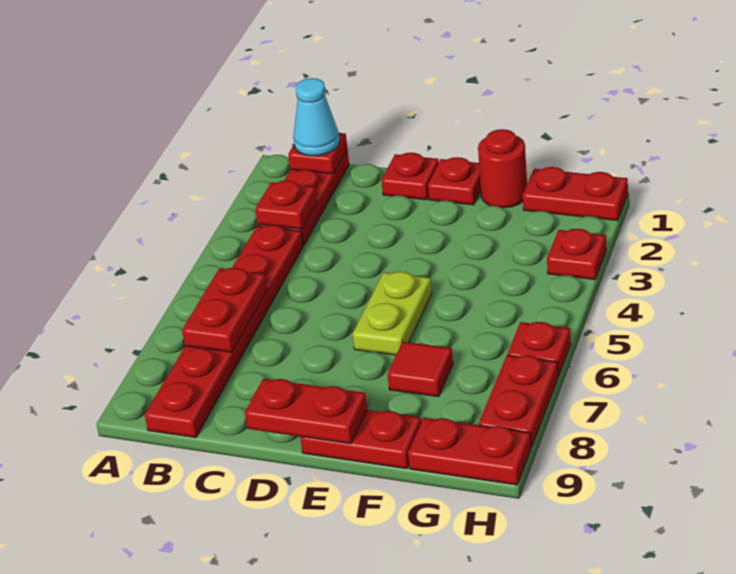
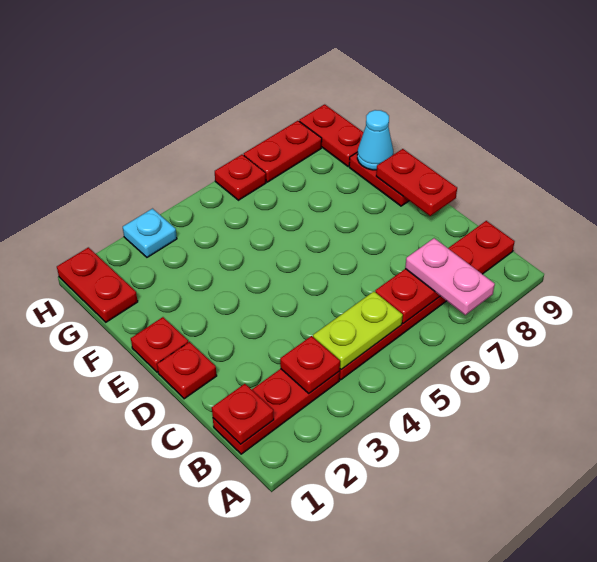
none -> pink 1x2 plate [405,238,495,315]
cyan 1x1 cone [293,78,340,156] -> cyan 1x1 cone moved to [357,110,393,170]
lime 1x2 plate [353,271,432,355] -> lime 1x2 plate moved to [313,292,403,369]
red 1x1 round brick [478,129,527,208] -> none
red 1x1 tile [388,342,453,397] -> none
red 1x1 plate [547,229,606,280] -> cyan 1x1 plate [123,209,177,257]

